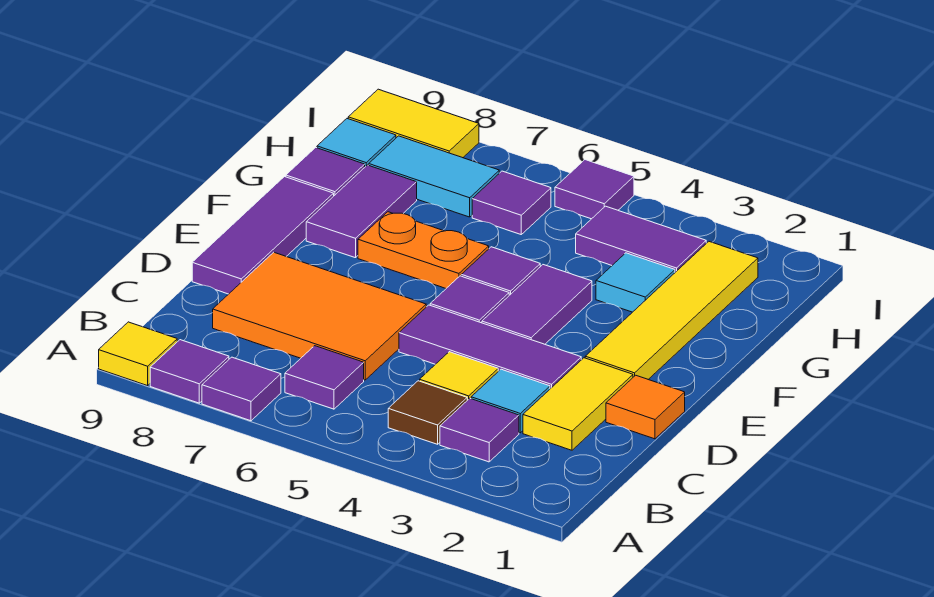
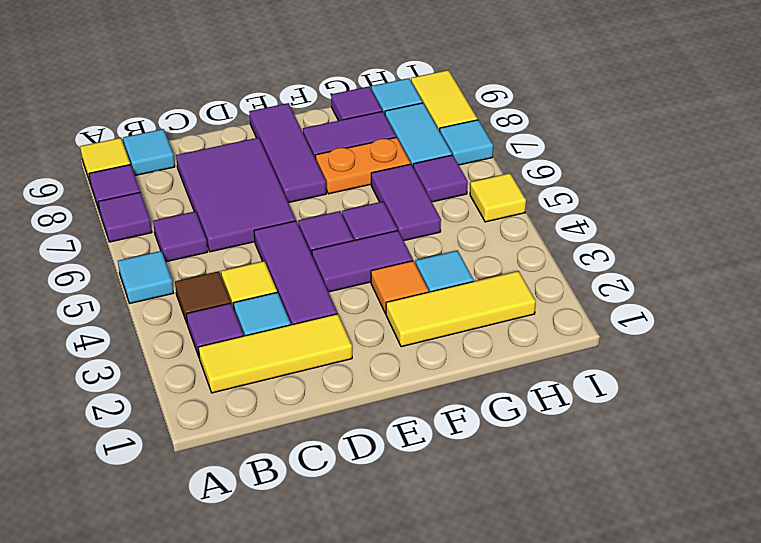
none -> cyan 1x1 tile [118,251,173,303]
none -> cyan 1x1 tile [123,129,175,175]
yellow 1x2 tile [523,358,633,450] -> yellow 1x3 tile [198,314,352,393]
orange 2x3 tile [213,252,426,380] -> purple 2x3 tile [176,138,296,252]
orange 1x1 tile [606,375,685,439] -> orange 1x1 tile moved to [371,261,429,314]
purple 1x3 tile [192,177,334,294] -> purple 1x3 tile turned to [249,103,326,203]
yellow 1x4 tile [585,242,758,379] -> yellow 1x3 tile [386,271,536,347]
orange 1x2 plate [358,212,489,288] -> orange 1x2 plate turned to [315,137,411,194]
purple 1x2 tile [576,206,706,272] -> purple 1x2 tile moved to [371,164,441,241]
purple 1x1 tile [555,160,634,219] -> yellow 1x1 tile [470,173,526,222]
none -> cyan 1x1 tile [440,120,493,165]

